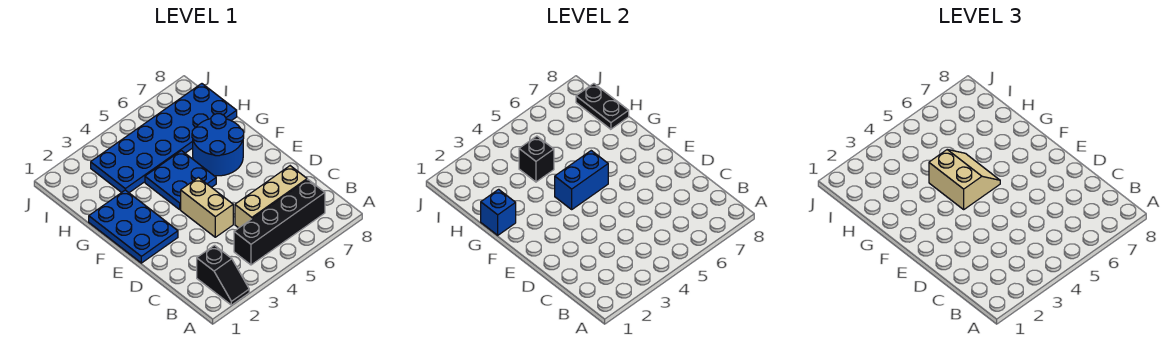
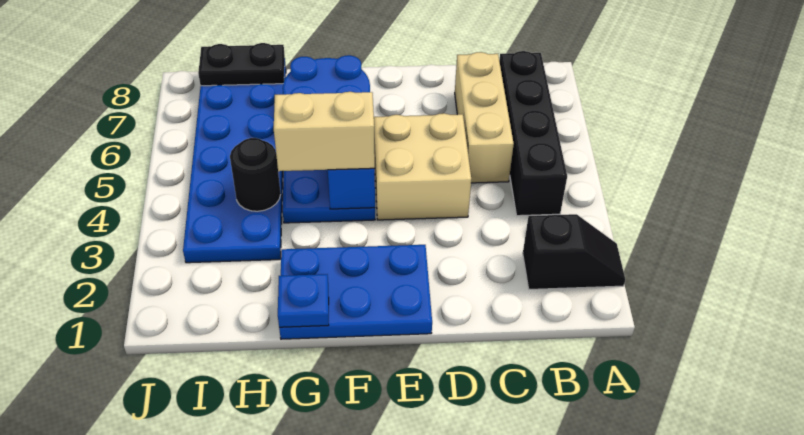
tan 1x2 brick [181,177,233,237] -> tan 2x2 brick [374,113,471,220]
blue 1x1 brick [481,189,516,235] -> blue 1x1 plate [278,274,329,328]
black 1x1 brick [519,136,554,182] -> black 1x1 round brick [230,138,281,211]

